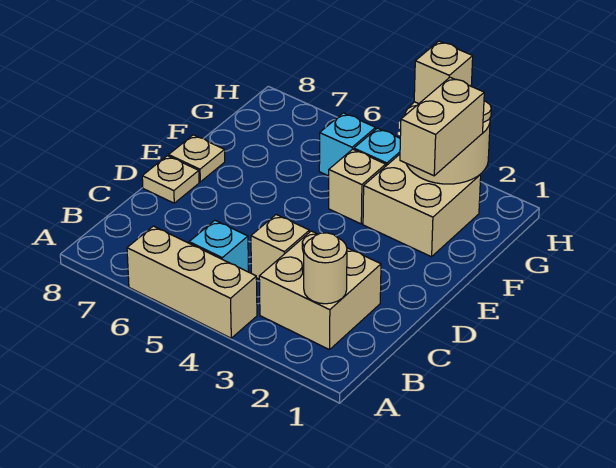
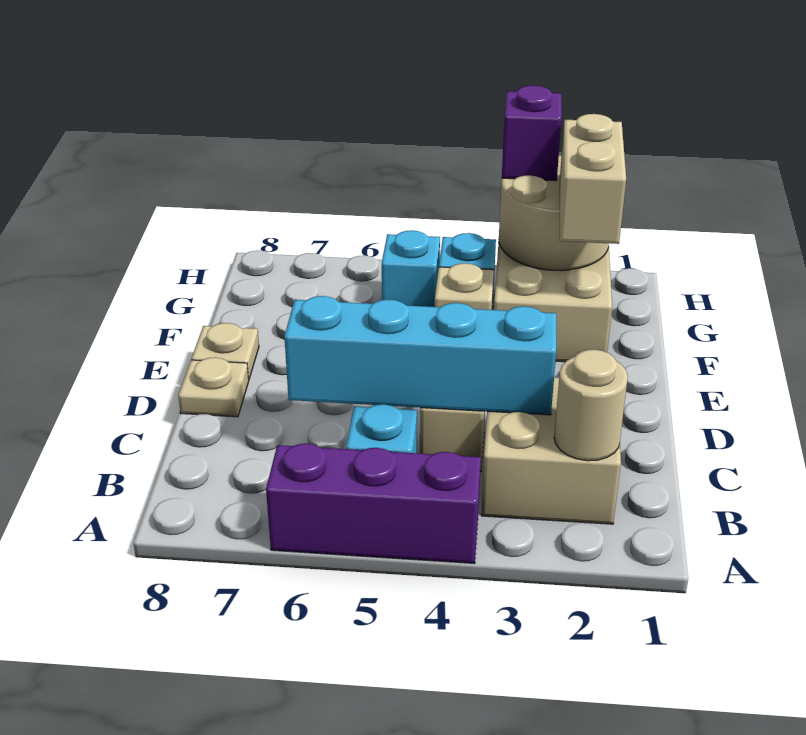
tan 1x3 brick [127,226,257,338] -> purple 1x3 brick [266,444,481,563]
none -> cyan 1x4 brick [284,296,556,415]
tan 1x1 brick [414,41,473,104] -> purple 1x1 brick [502,85,562,181]

